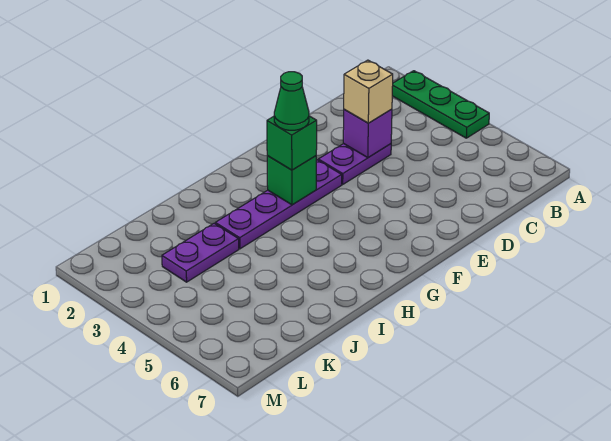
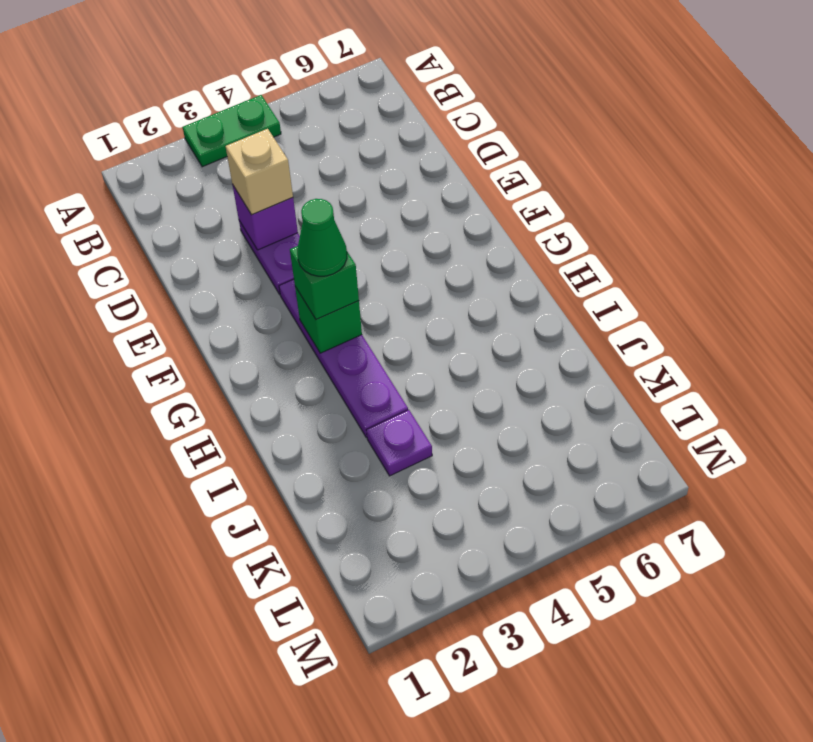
green 1x3 plate [392,71,489,138] -> green 1x2 plate [183,95,281,167]
purple 1x2 plate [162,223,239,282] -> purple 1x1 plate [366,410,432,476]

